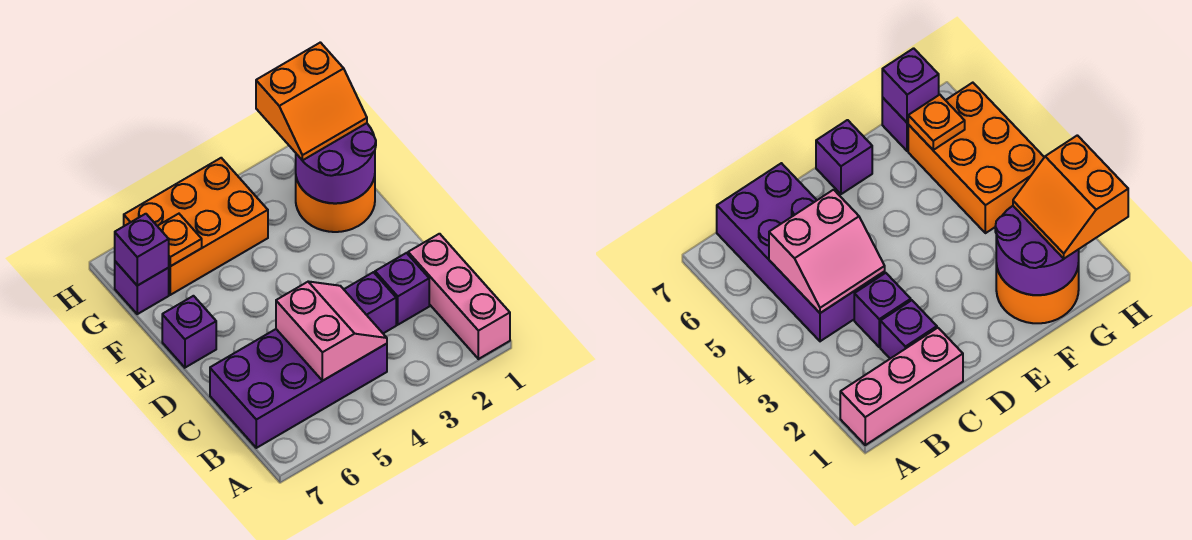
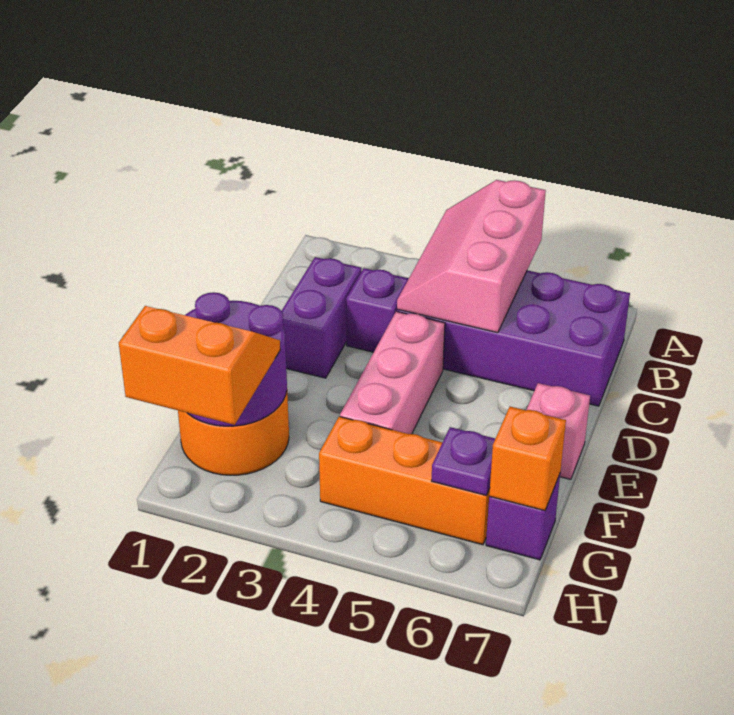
pink 1x3 brick [408,234,510,359] -> pink 1x3 brick moved to [340,311,445,434]
pink 2x2 slope [276,282,387,381] -> pink 2x3 slope [397,180,546,333]
purple 1x1 brick [375,253,429,325] -> purple 1x2 brick [282,257,361,378]
purple 1x1 brick [162,296,216,368] -> pink 1x1 brick [526,383,590,479]
orange 2x3 brick [124,158,268,295] -> orange 1x3 brick [319,417,490,545]
orange 1x1 plate [158,214,202,266] -> purple 1x1 plate [432,427,495,495]
purple 1x1 brick [115,214,169,286] -> orange 1x1 brick [489,407,566,511]

